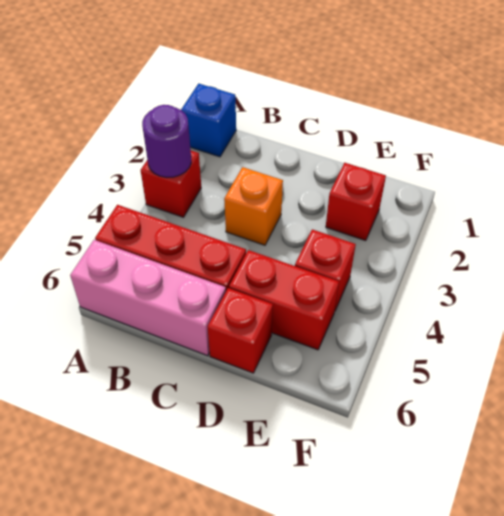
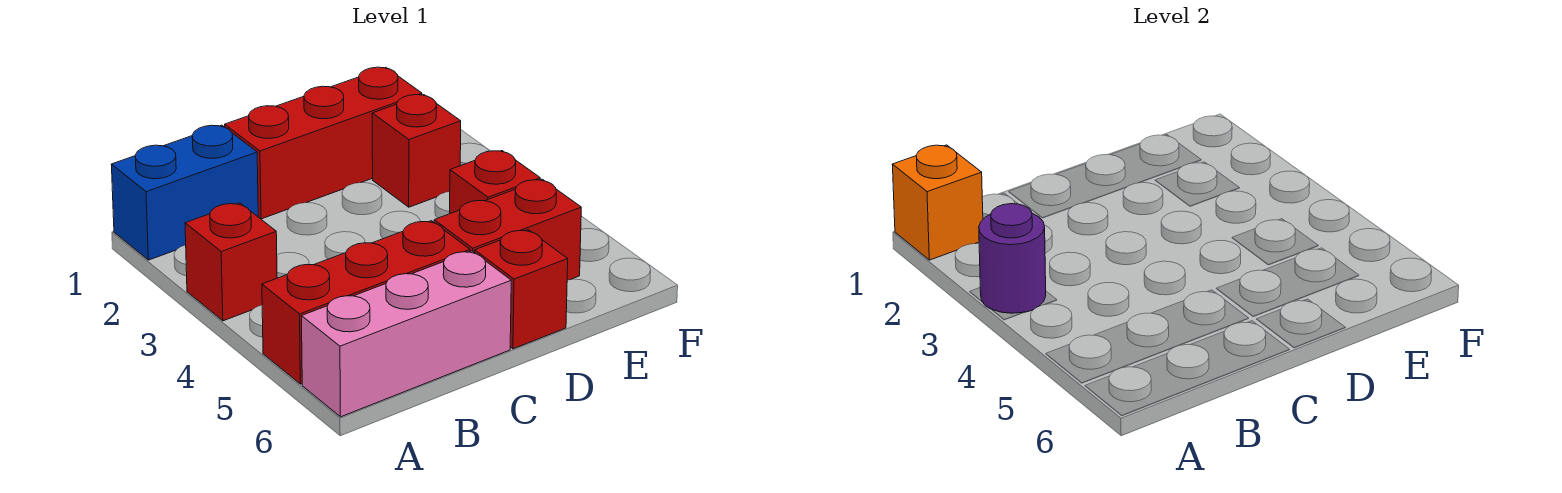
blue 1x1 brick [181,84,236,157] -> blue 1x2 brick [111,125,258,260]
none -> red 1x3 brick [225,67,422,219]
orange 1x1 brick [224,167,283,245] -> orange 1x1 brick moved to [892,145,983,260]

